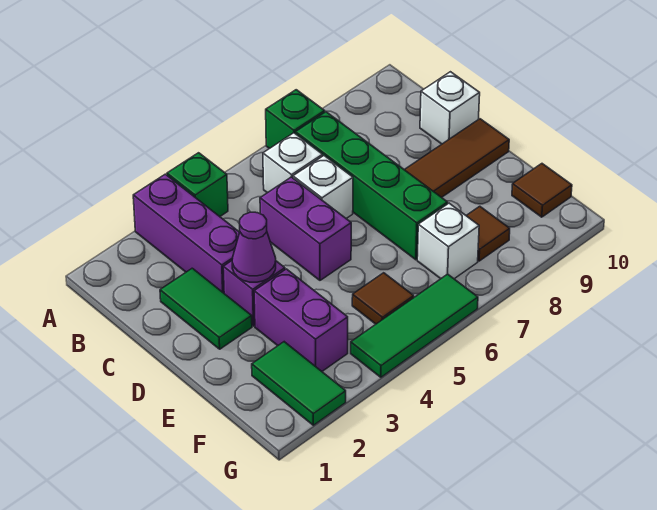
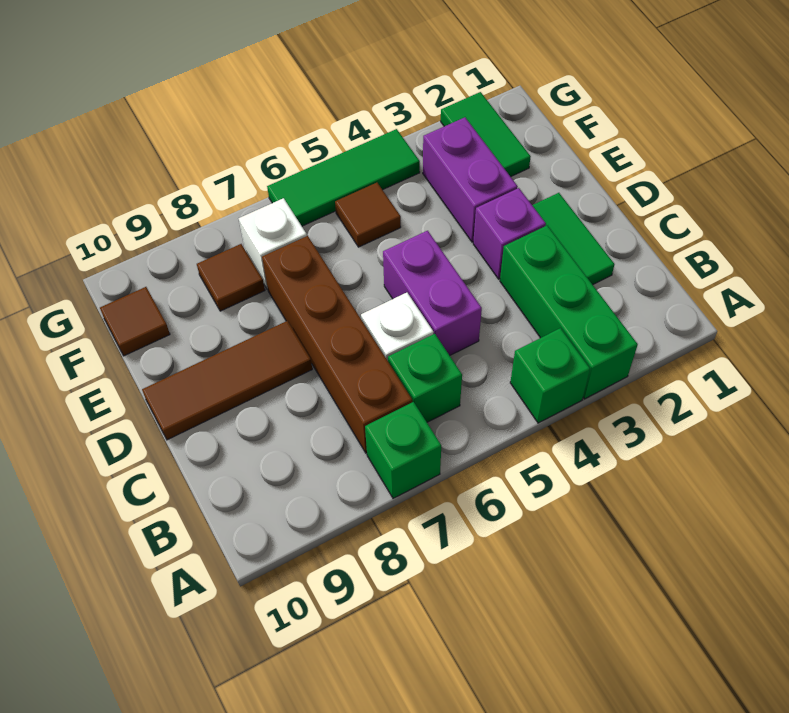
purple 1x3 brick [133,174,240,293] -> green 1x3 brick [500,226,638,399]
white 1x1 brick [263,133,323,193] -> green 1x1 brick [388,334,462,422]
green 1x4 brick [295,112,448,260] -> brown 1x4 brick [262,236,412,453]
white 1x1 brick [420,72,480,144] -> none
purple 1x1 cone [232,212,276,282] -> none

